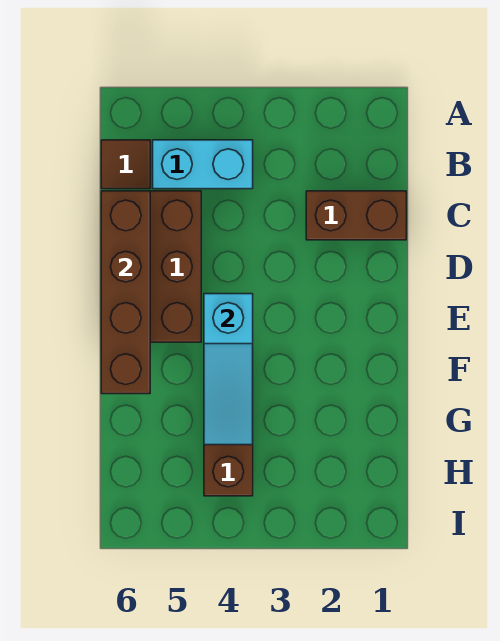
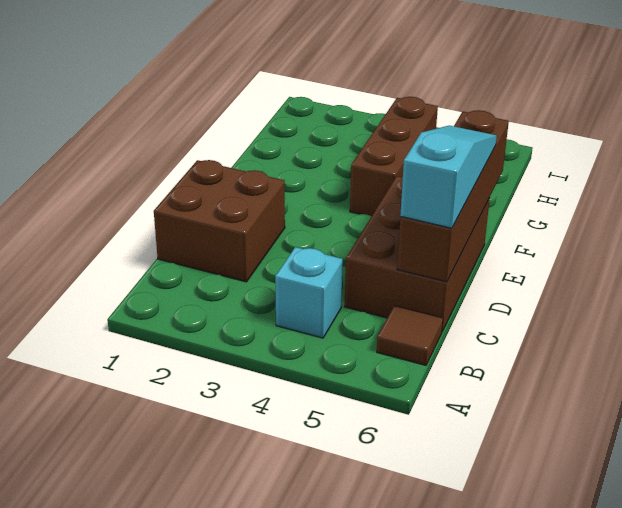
cyan 1x2 brick [153,140,253,189] -> cyan 1x1 brick [275,247,343,338]
brown 1x2 brick [306,191,406,240] -> brown 2x2 brick [154,160,285,282]
cyan 1x3 slope [204,294,253,445] -> cyan 1x3 slope moved to [400,126,497,228]

